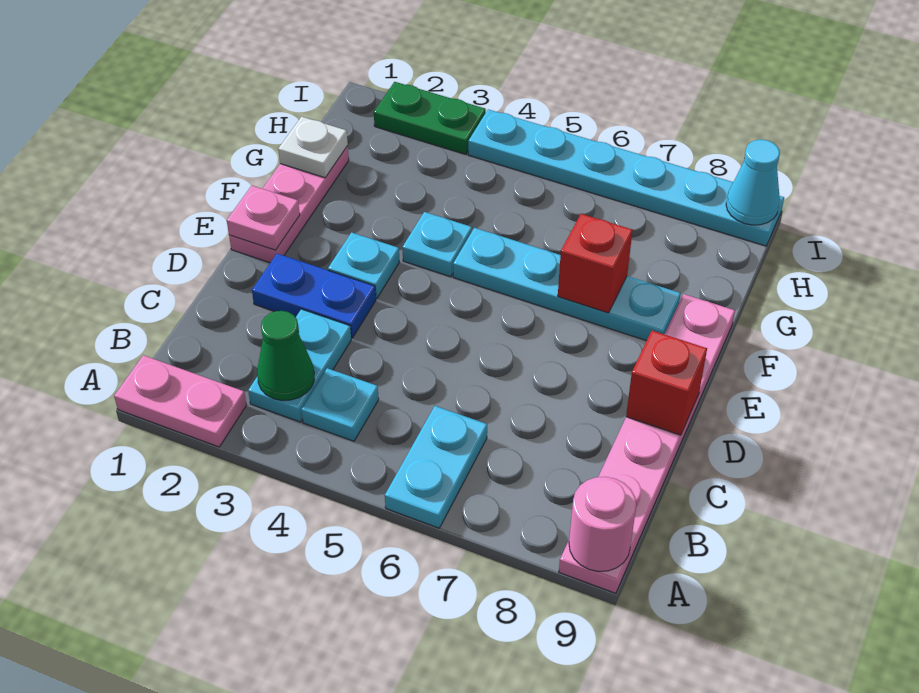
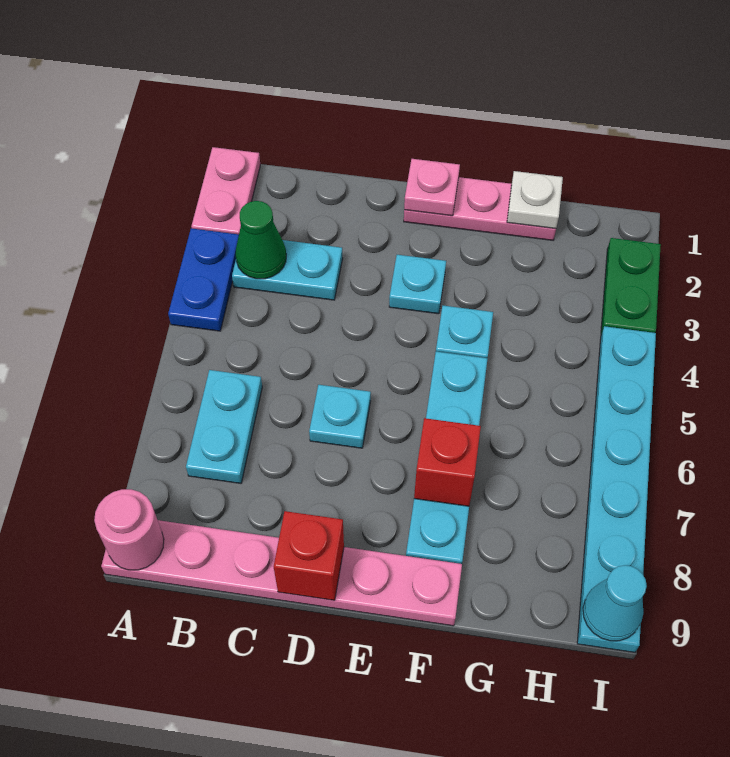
cyan 1x2 plate [385,406,487,528] -> cyan 1x2 plate turned to [186,370,262,483]
cyan 1x1 plate [301,368,379,441] -> cyan 1x1 plate moved to [309,385,371,448]
blue 1x2 plate [252,254,376,338] -> blue 1x2 plate moved to [168,228,239,331]

